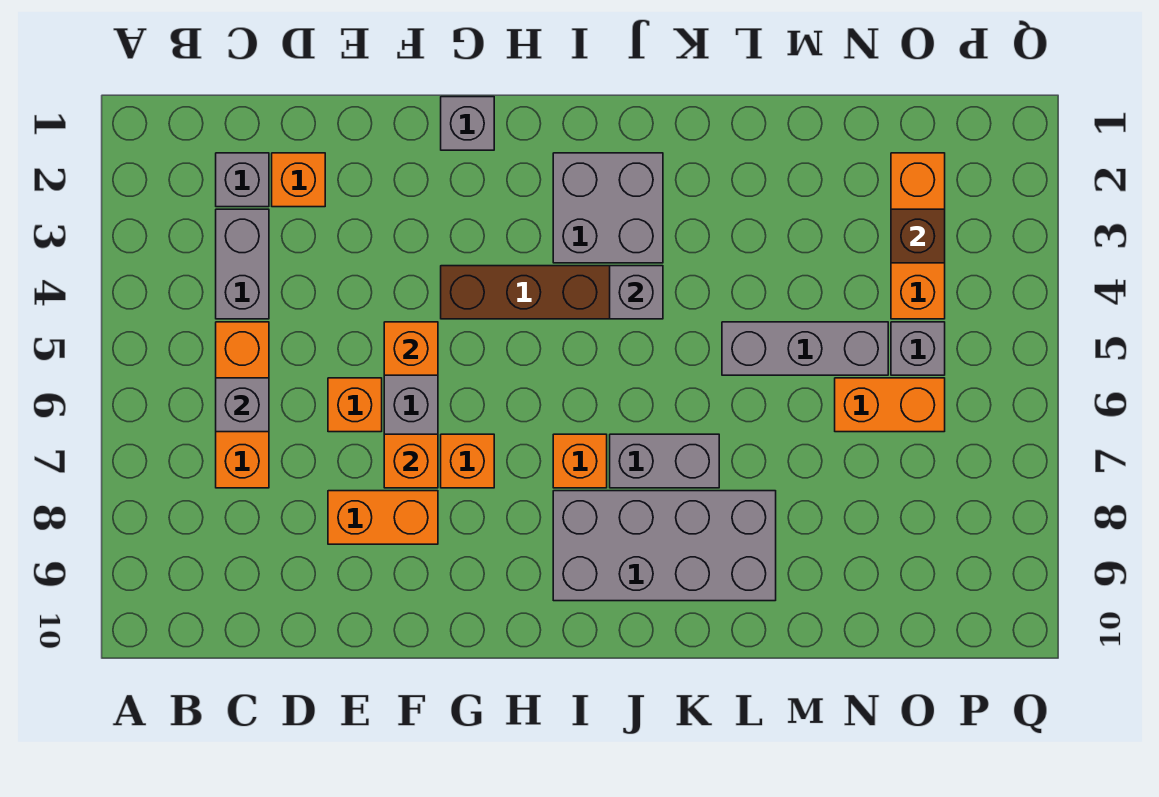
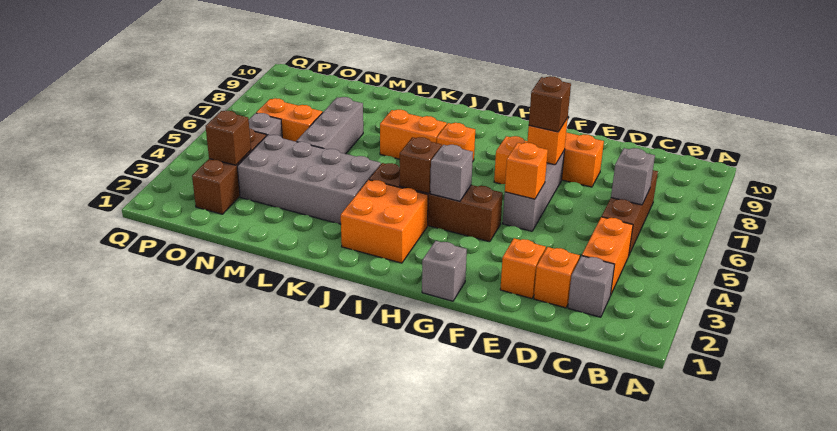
grey 1x2 brick [216,209,269,319] -> orange 1x2 brick [582,217,633,296]
orange 1x3 brick [216,322,269,488] -> brown 1x3 brick [602,170,658,255]
orange 1x1 brick [328,378,382,432] -> orange 1x1 brick moved to [500,238,546,299]
none -> brown 1x1 brick [529,76,571,132]
grey 2x2 brick [553,153,663,263] -> orange 2x2 brick [341,180,428,263]
none -> brown 1x1 brick [400,137,442,193]
grey 2x4 brick [553,491,776,601] -> grey 2x4 brick moved to [237,135,381,224]
grey 1x1 brick [610,266,663,319] -> grey 1x1 brick moved to [430,145,473,201]
grey 1x2 brick [610,434,719,488] -> orange 1x2 brick [380,110,447,159]
grey 1x3 brick [722,322,888,375] -> grey 1x3 brick turned to [296,97,363,154]
orange 1x3 brick [891,153,945,319] -> brown 1x3 brick [192,128,267,214]

